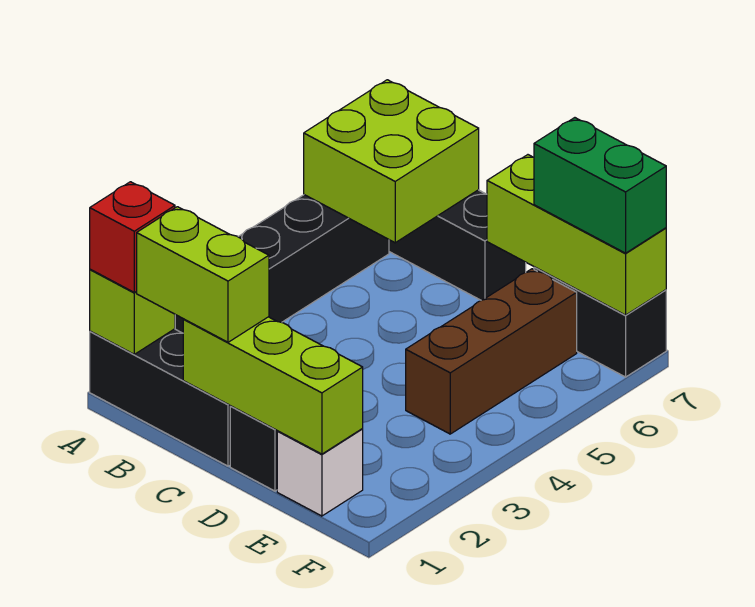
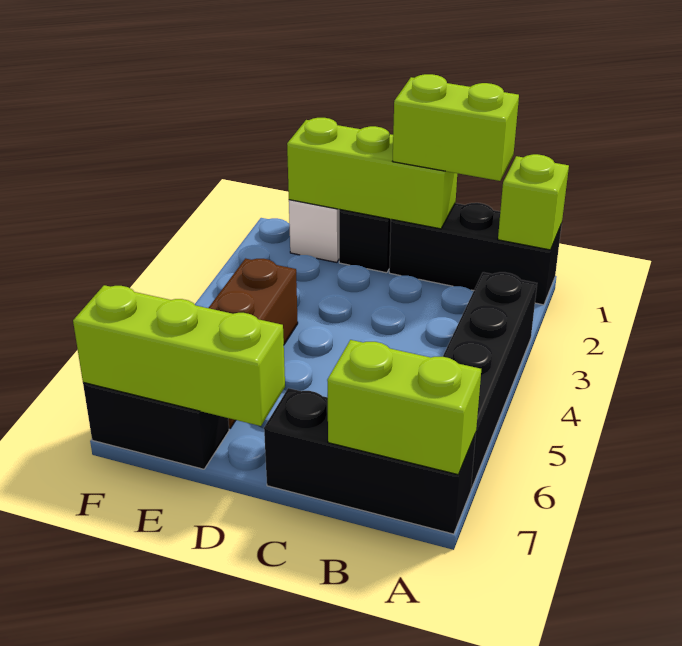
red 1x1 brick [90,182,175,292] -> none
lime 2x2 brick [304,80,479,243] -> lime 1x2 brick [327,340,481,475]
green 1x2 brick [534,118,666,253] -> none

